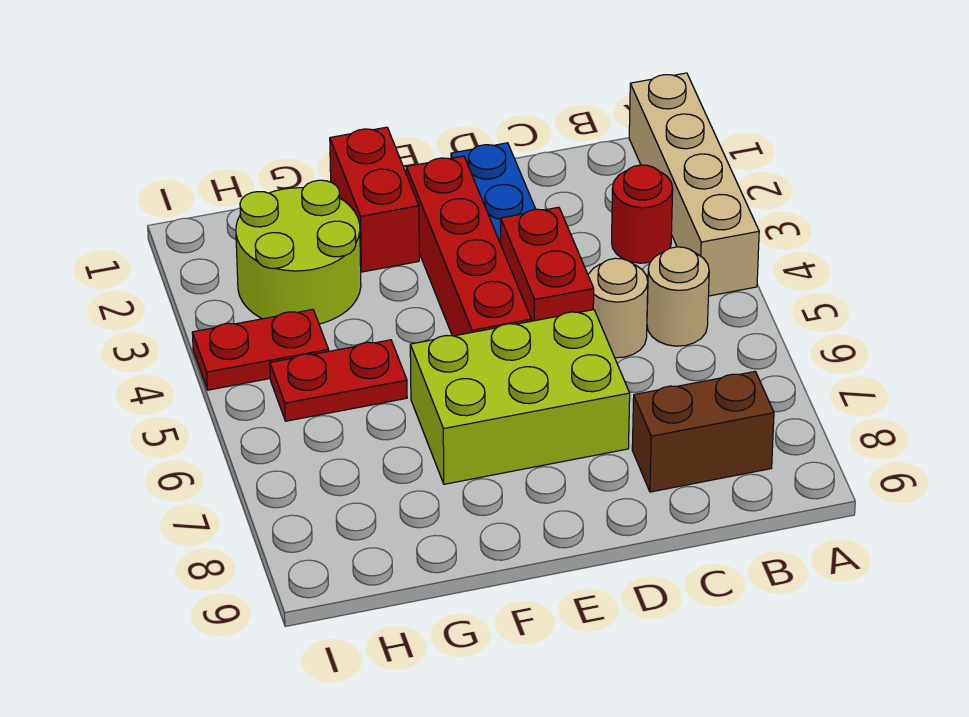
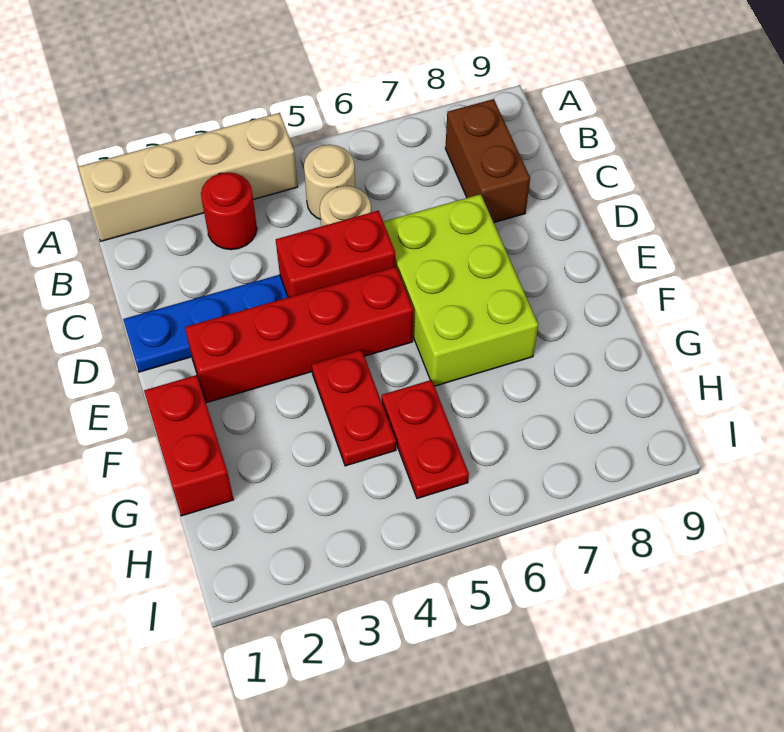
red 1x2 brick [330,127,419,272] -> red 1x2 brick turned to [144,375,234,516]
lime 2x2 round brick [236,180,361,324] -> none
red 1x2 plate [192,310,329,390] -> red 1x2 plate moved to [312,349,396,466]

